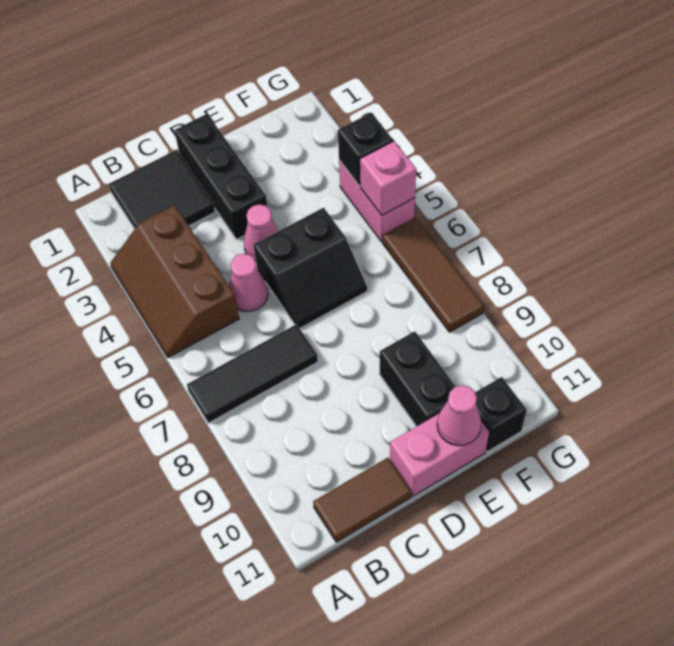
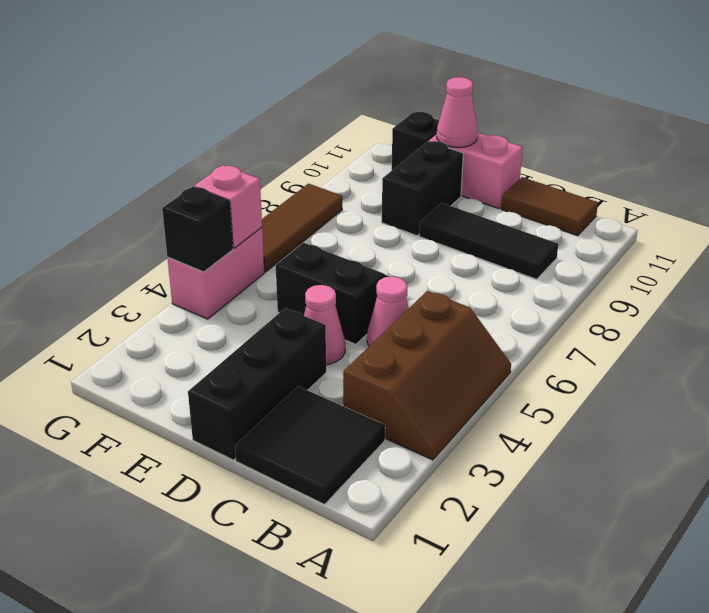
black 1x3 tile [187,324,318,423] -> black 1x3 tile moved to [419,203,558,279]

